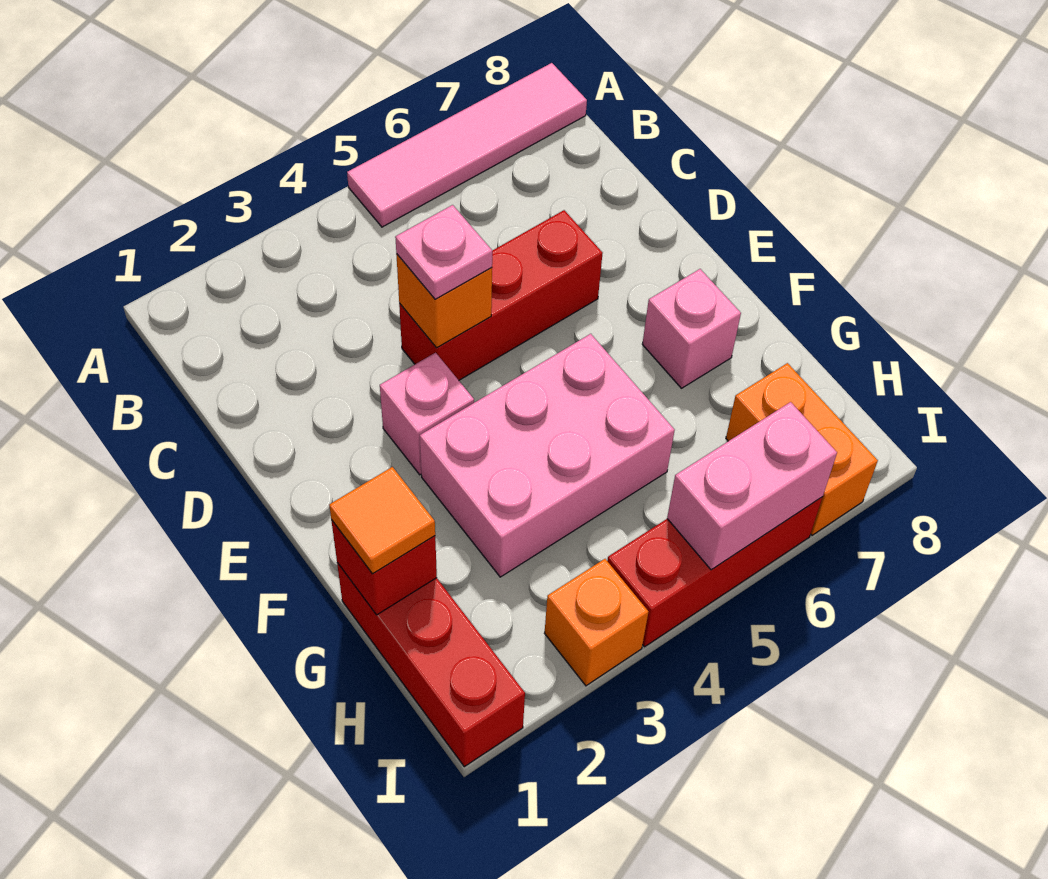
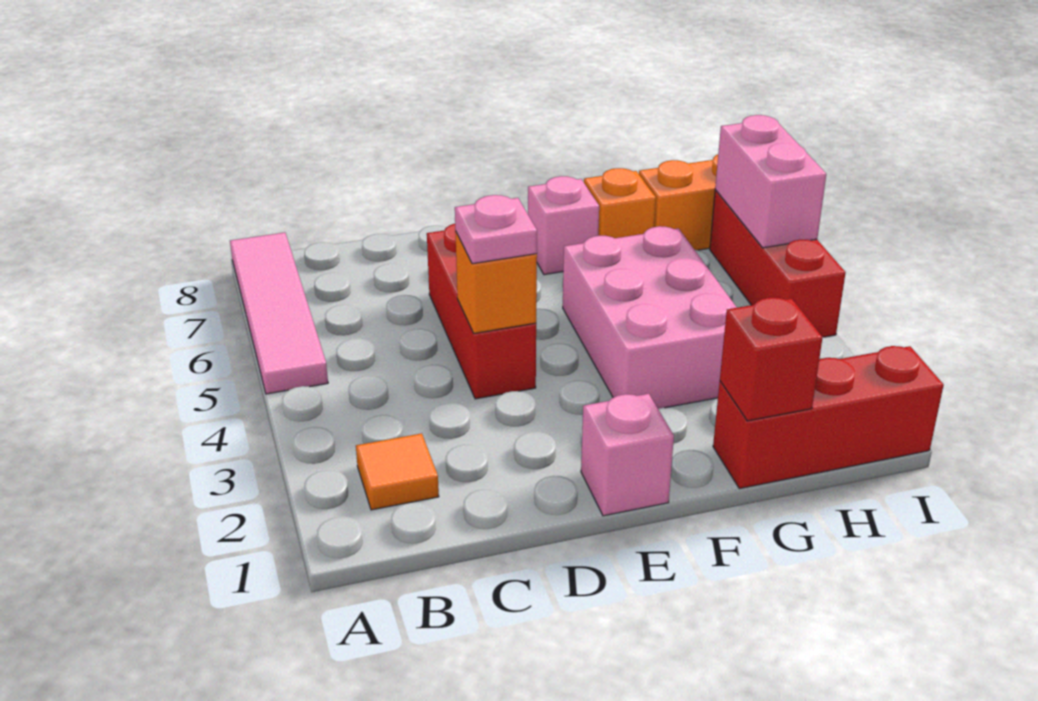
pink 1x1 brick [380,353,474,475] -> pink 1x1 brick moved to [581,394,674,516]
orange 1x1 tile [329,467,435,574] -> orange 1x1 tile moved to [356,433,439,510]
orange 1x1 brick [544,559,648,686] -> orange 1x1 brick moved to [584,168,656,238]

